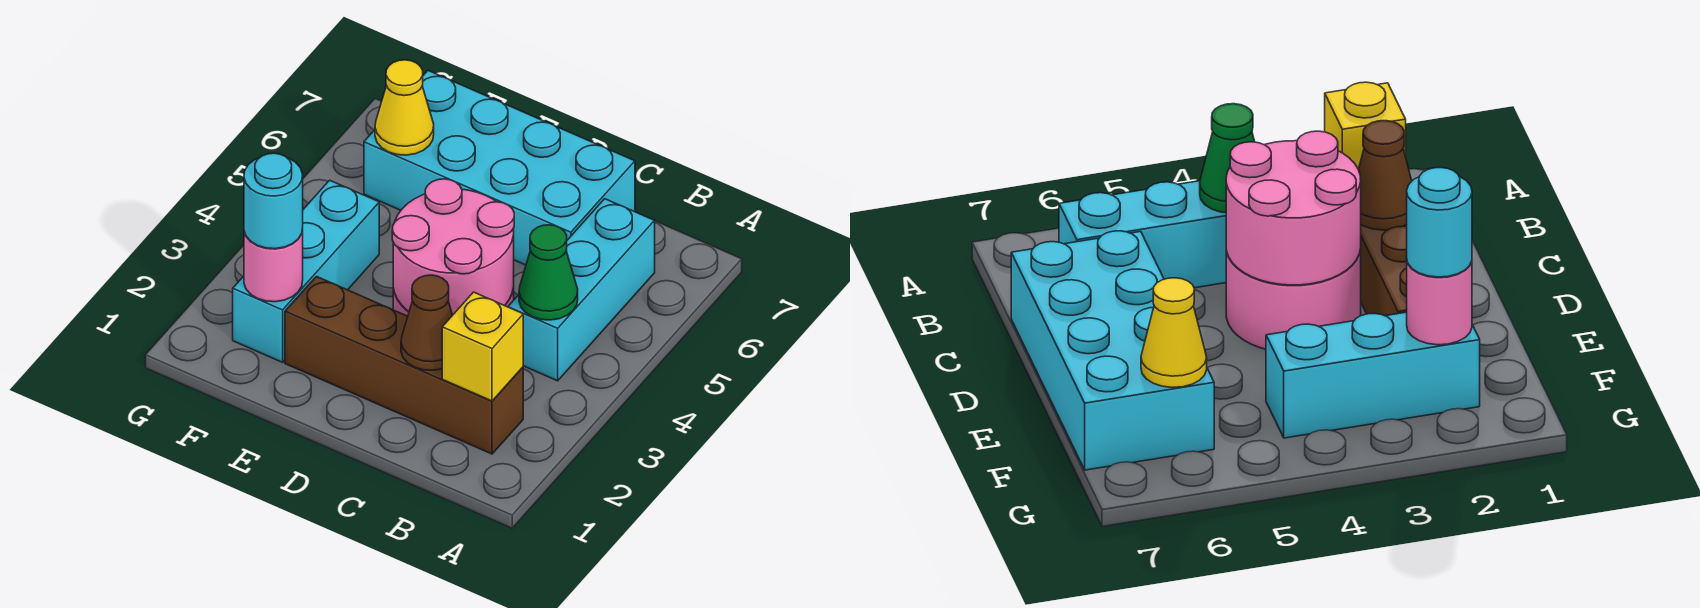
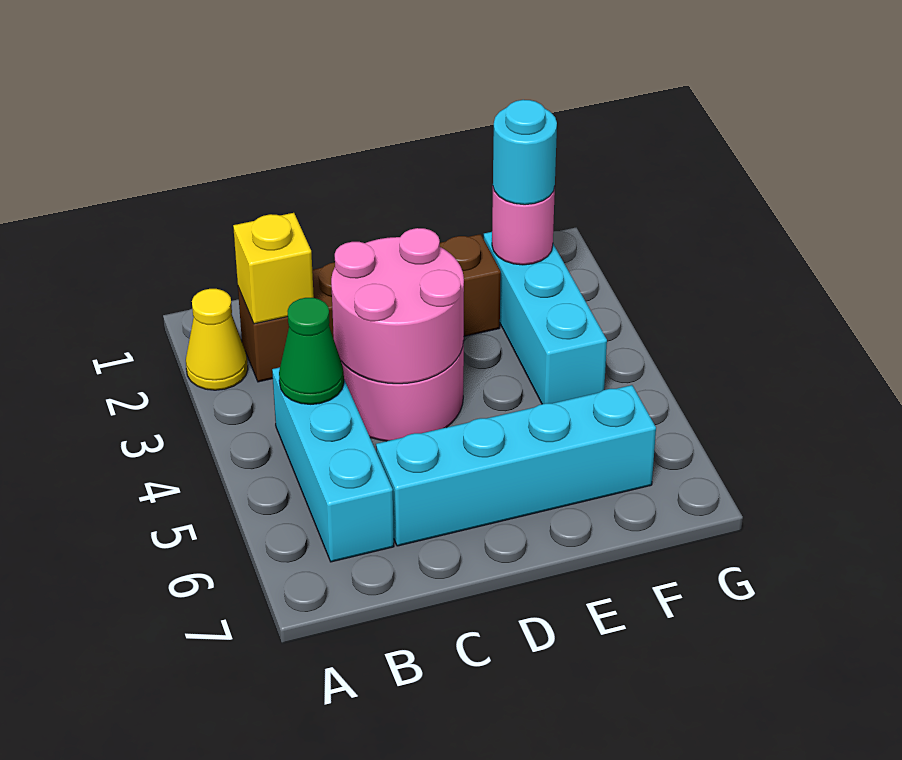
brown 1x1 cone [401,275,452,370] -> none
cyan 2x4 brick [364,71,635,265] -> cyan 1x4 brick [376,385,656,546]
yellow 1x1 cone [375,60,434,155] -> yellow 1x1 cone moved to [186,289,248,390]

